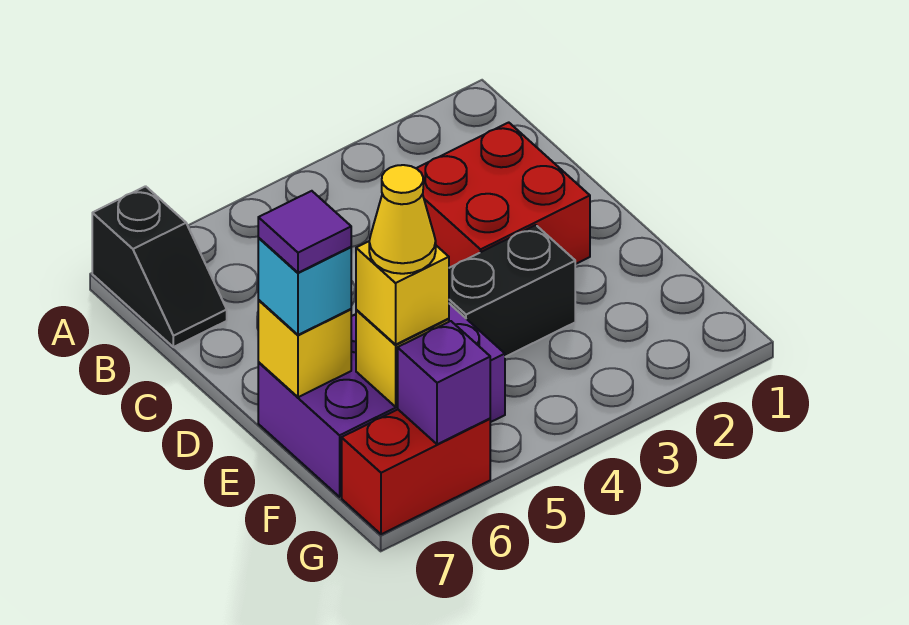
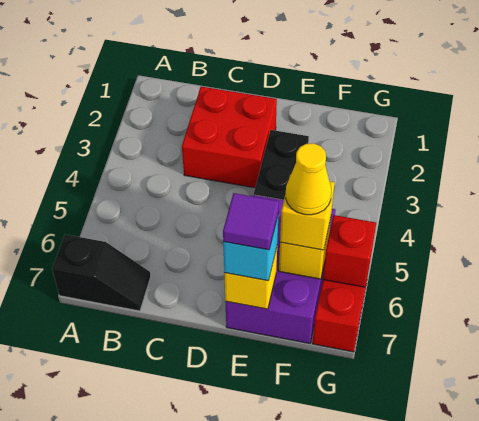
purple 1x1 brick [398,321,490,444] -> red 1x1 brick [323,215,376,287]

